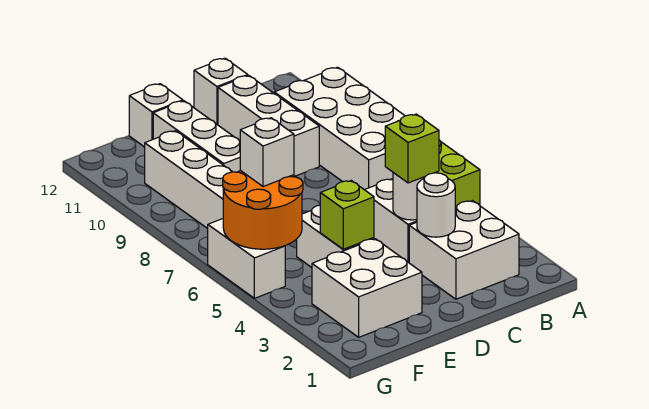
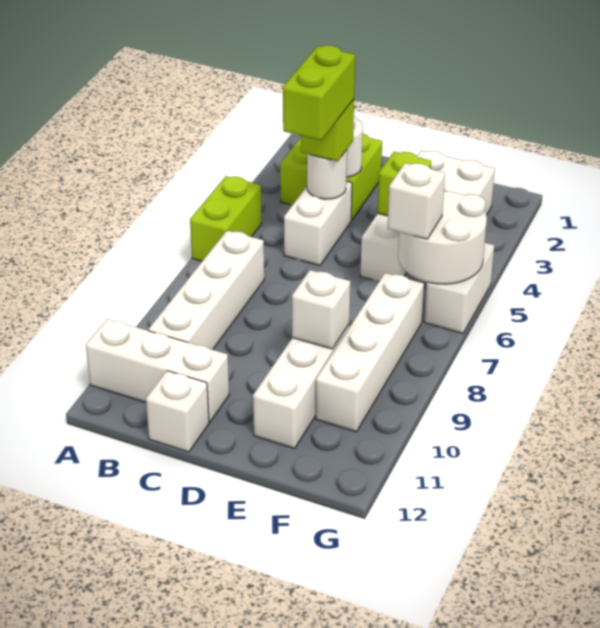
white 2x4 brick [274,67,405,190] -> white 1x4 brick [148,230,264,350]
white 2x2 brick [409,201,519,299] -> lime 2x2 brick [280,134,382,221]
none -> lime 1x2 brick [283,45,355,140]
white 1x3 brick [218,75,319,176] -> white 1x3 brick turned to [86,319,229,422]
white 1x1 brick [129,84,183,147] -> white 1x1 brick moved to [292,270,350,349]
orange 2x2 round brick [223,171,303,249] -> white 2x2 round brick [398,191,487,284]

